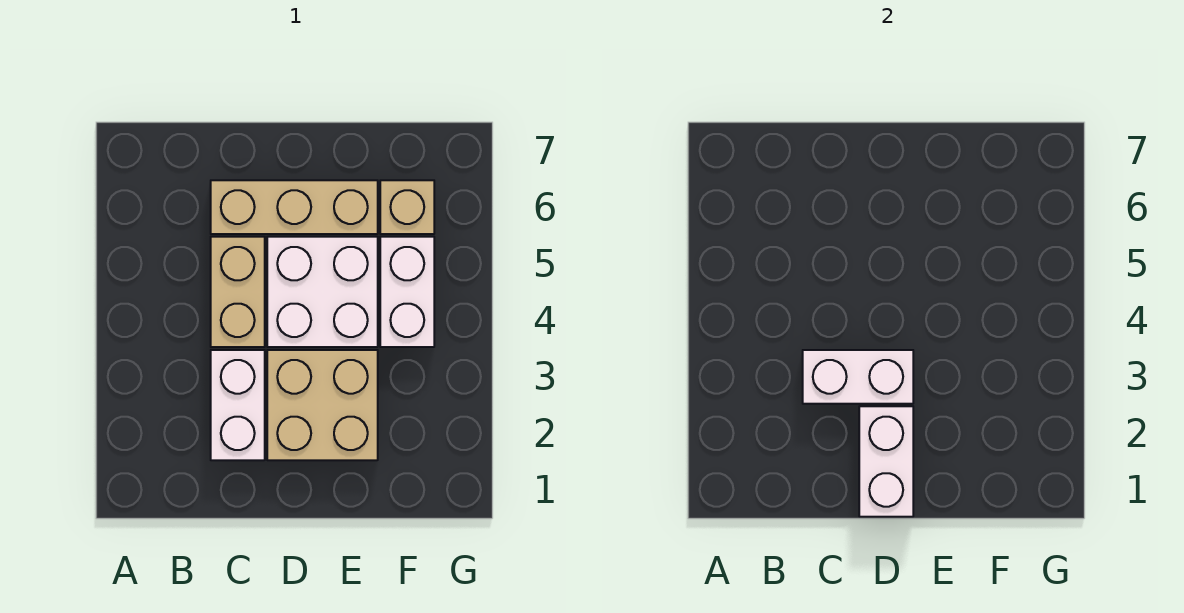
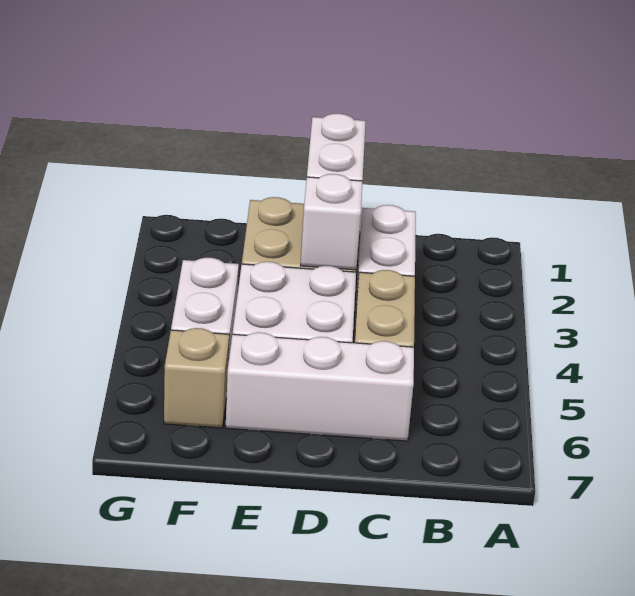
white 1x2 brick [803,350,913,404] -> white 1x1 brick [301,174,362,270]
tan 1x3 brick [211,180,378,234] -> white 1x3 brick [226,332,414,441]

